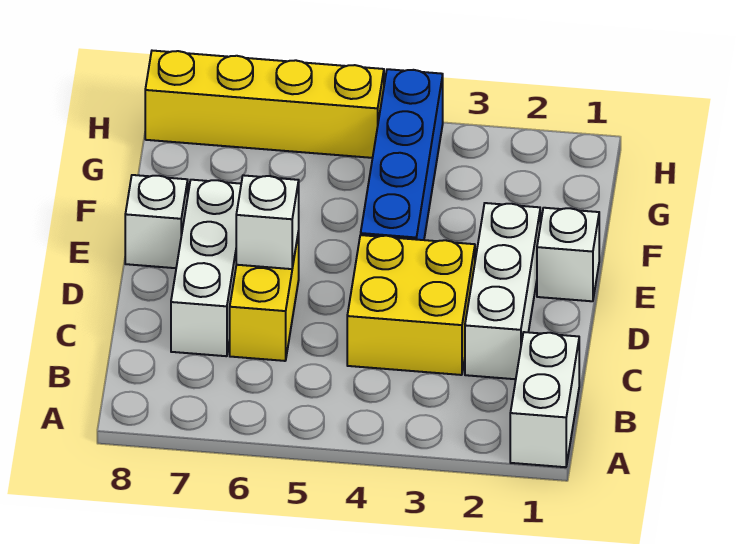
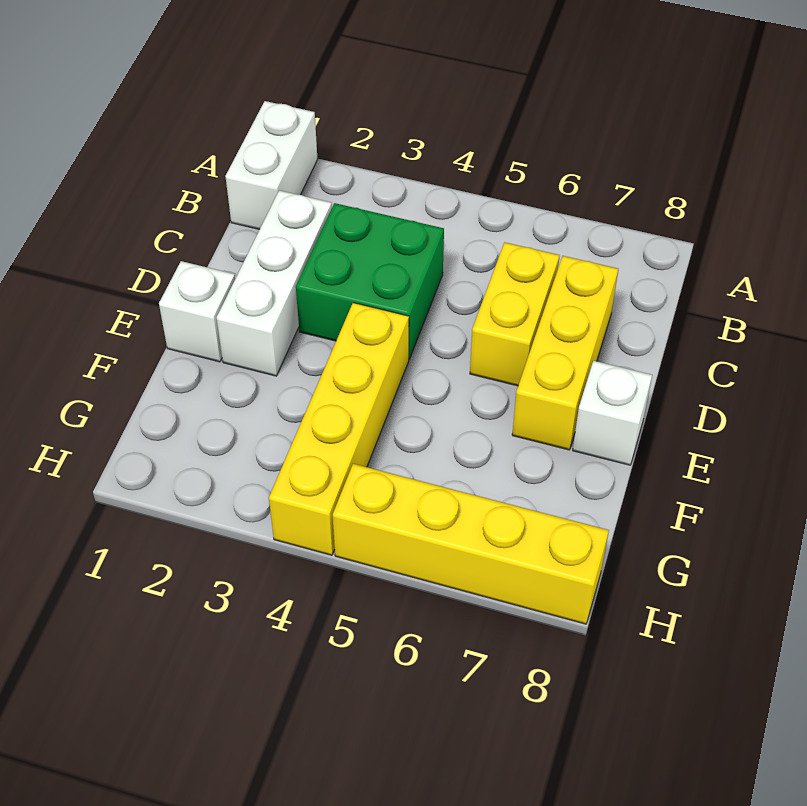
yellow 2x2 brick [347,235,475,375] -> green 2x2 brick [296,203,444,359]
white 1x3 brick [171,180,241,356] -> yellow 1x3 brick [512,256,618,450]
white 1x1 brick [236,175,299,269] -> none
blue 1x4 brick [361,69,443,240] -> yellow 1x4 brick [269,303,409,555]

